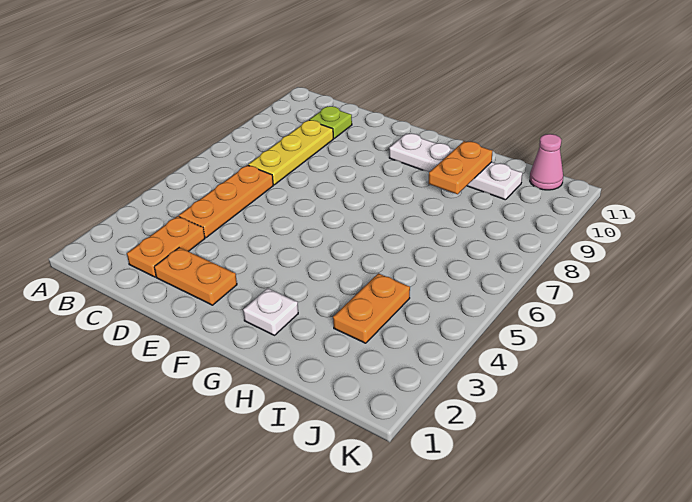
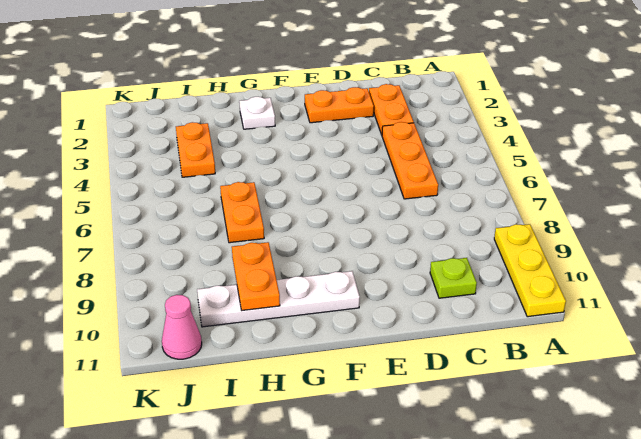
yellow 1x3 plate [248,120,333,185] -> yellow 1x3 plate moved to [494,224,566,317]
none -> orange 1x2 plate [220,182,264,243]

